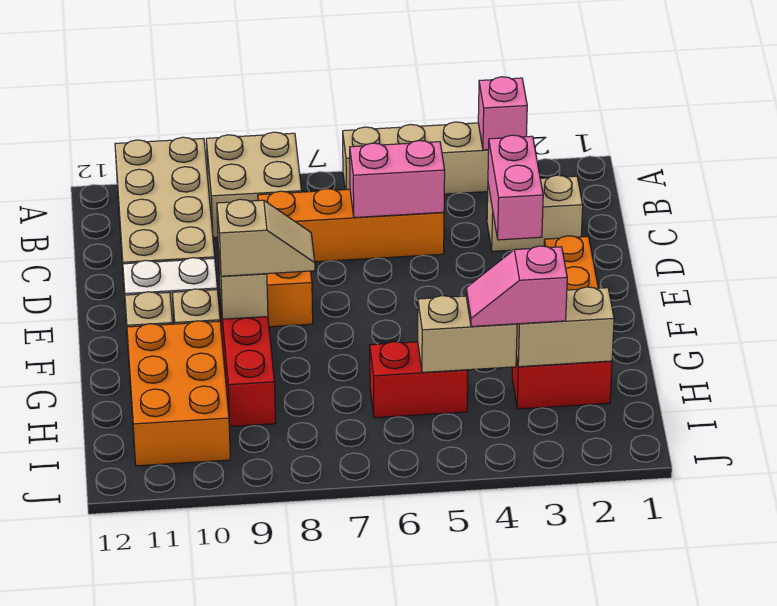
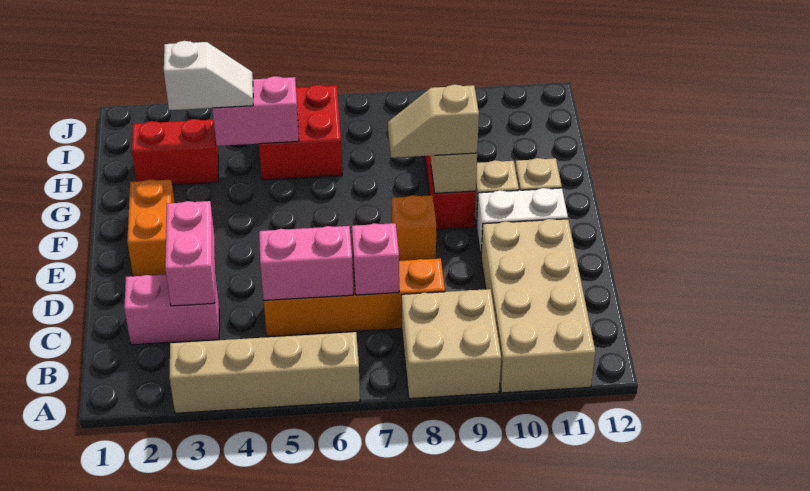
pink 1x1 brick [478,77,527,150] -> pink 1x1 brick moved to [352,223,399,295]
tan 1x2 brick [487,175,583,251] -> pink 1x2 brick [124,274,219,345]
orange 2x3 brick [127,321,230,466] -> none
tan 1x2 brick [516,287,614,367] -> none
pink 1x2 slope [466,246,567,327] -> white 1x2 slope [164,41,253,110]
tan 1x2 brick [418,295,517,372] -> pink 1x2 brick [212,76,299,146]
red 1x2 brick [370,342,468,418] -> red 2x2 brick [259,85,342,180]

